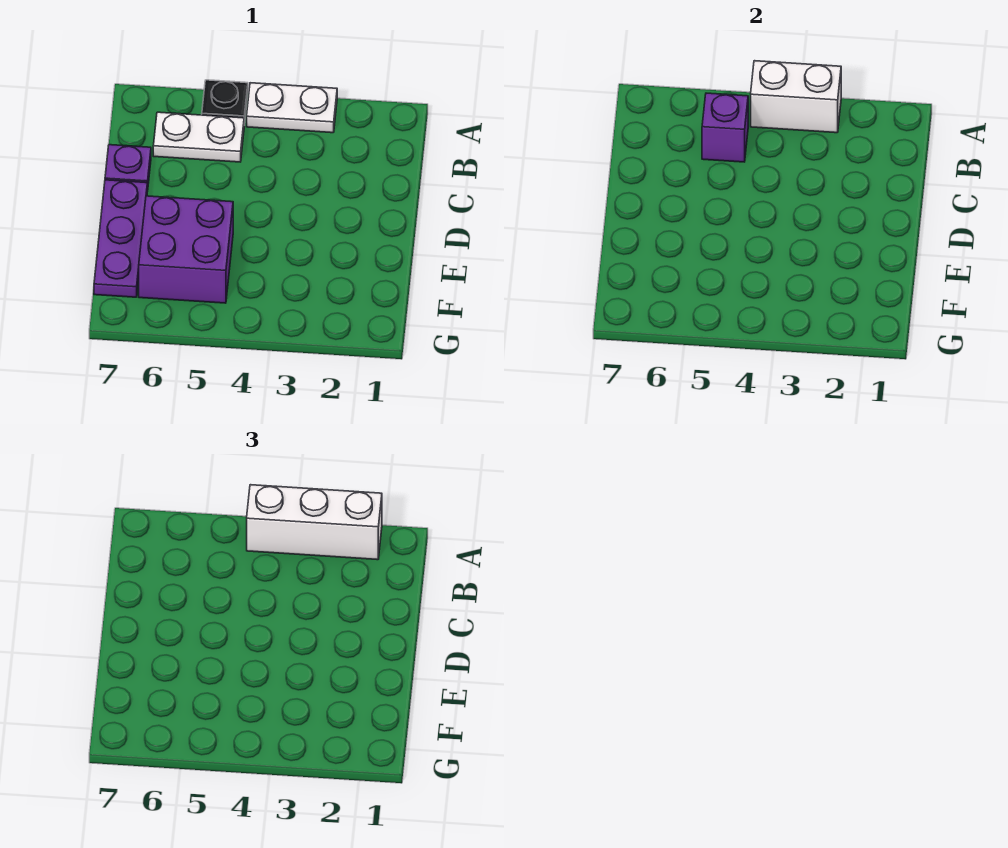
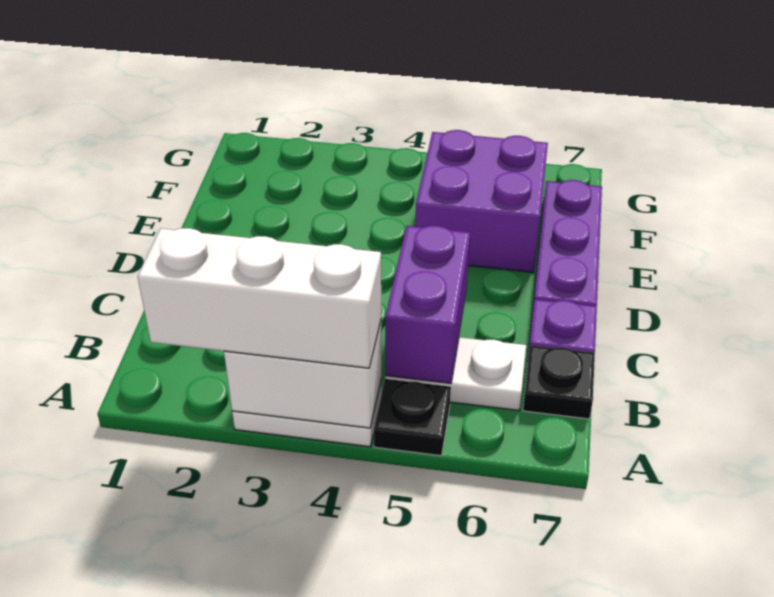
purple 1x1 brick [702,93,748,162] -> purple 1x2 brick [385,226,470,383]
none -> black 1x1 plate [523,345,595,419]

